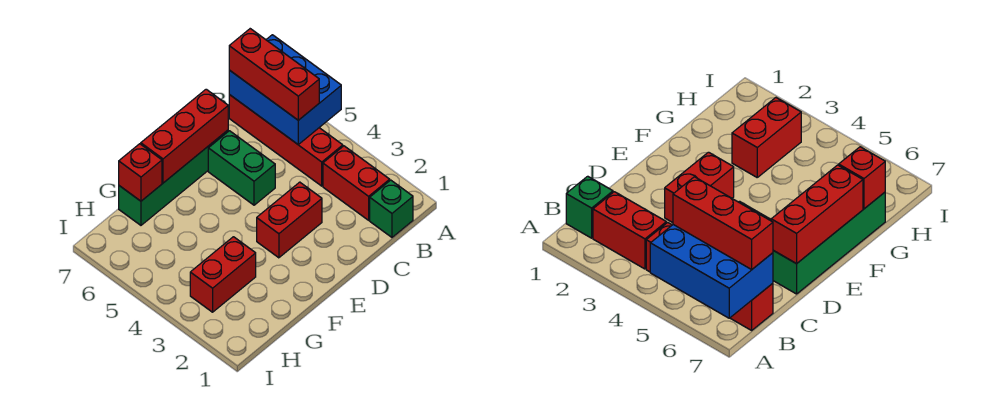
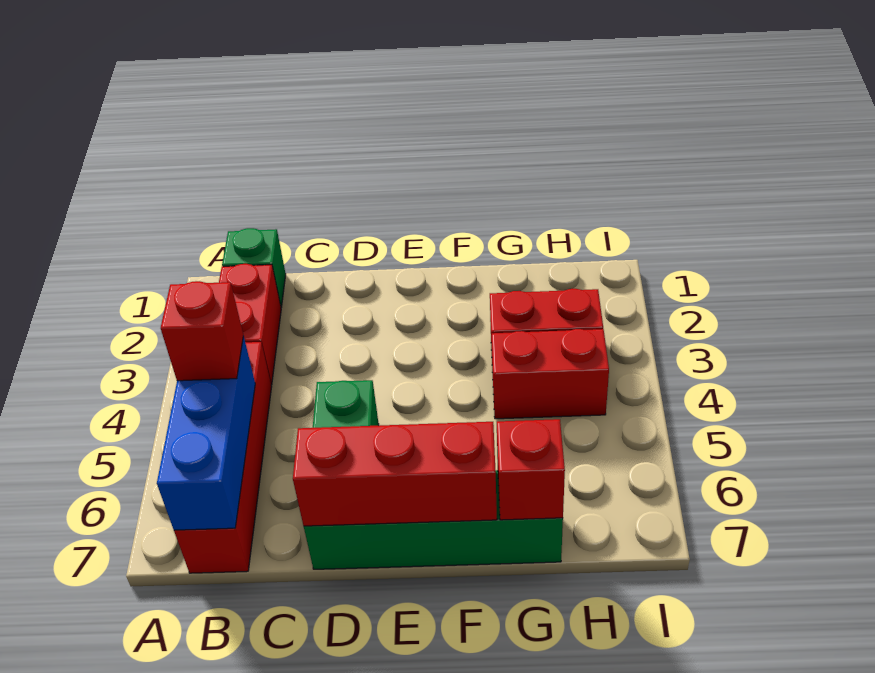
blue 2x3 brick [229,35,341,144] -> blue 1x3 brick [157,336,255,530]
red 1x3 brick [229,29,319,120] -> red 1x1 brick [161,281,243,381]
red 1x2 brick [257,182,322,258] -> red 1x2 brick moved to [492,329,609,419]

